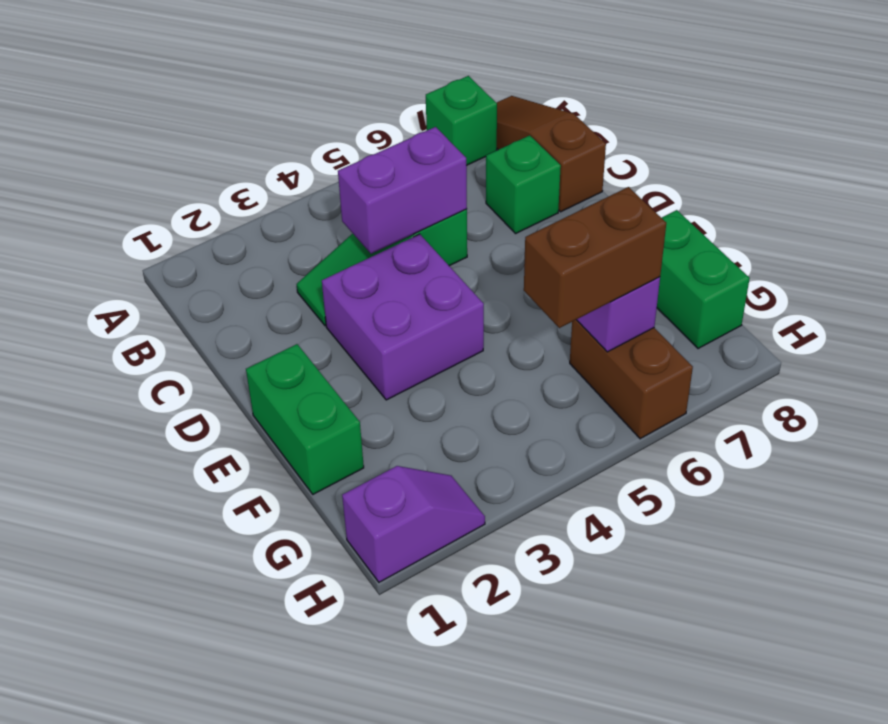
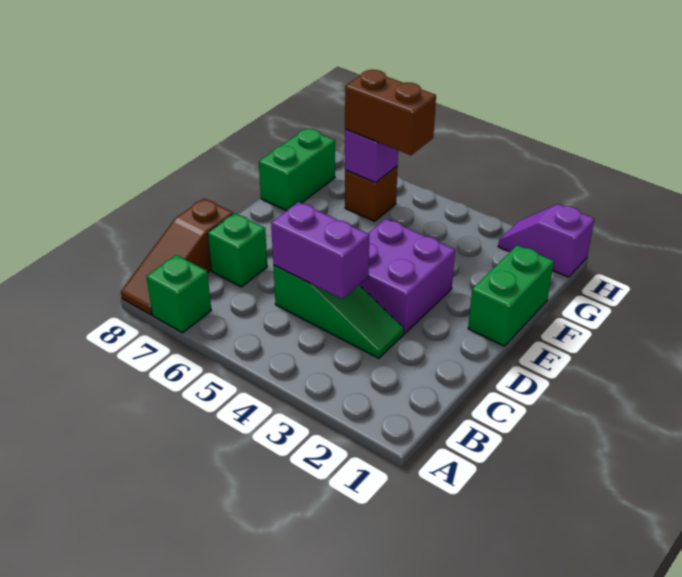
brown 1x2 brick [570,320,693,439] -> brown 1x1 brick [345,166,398,221]

